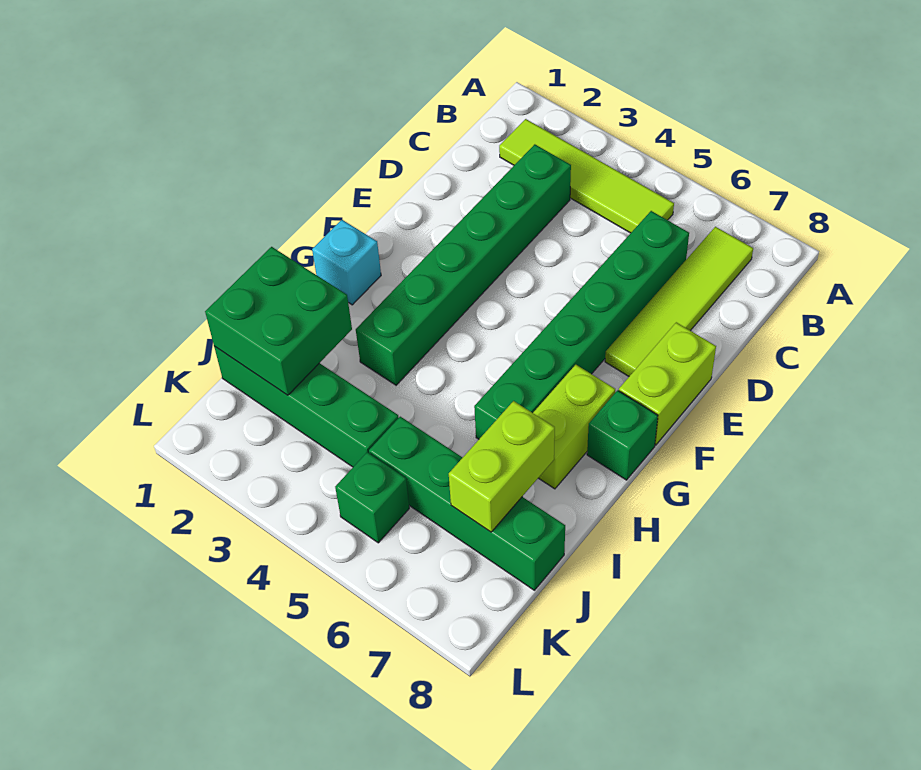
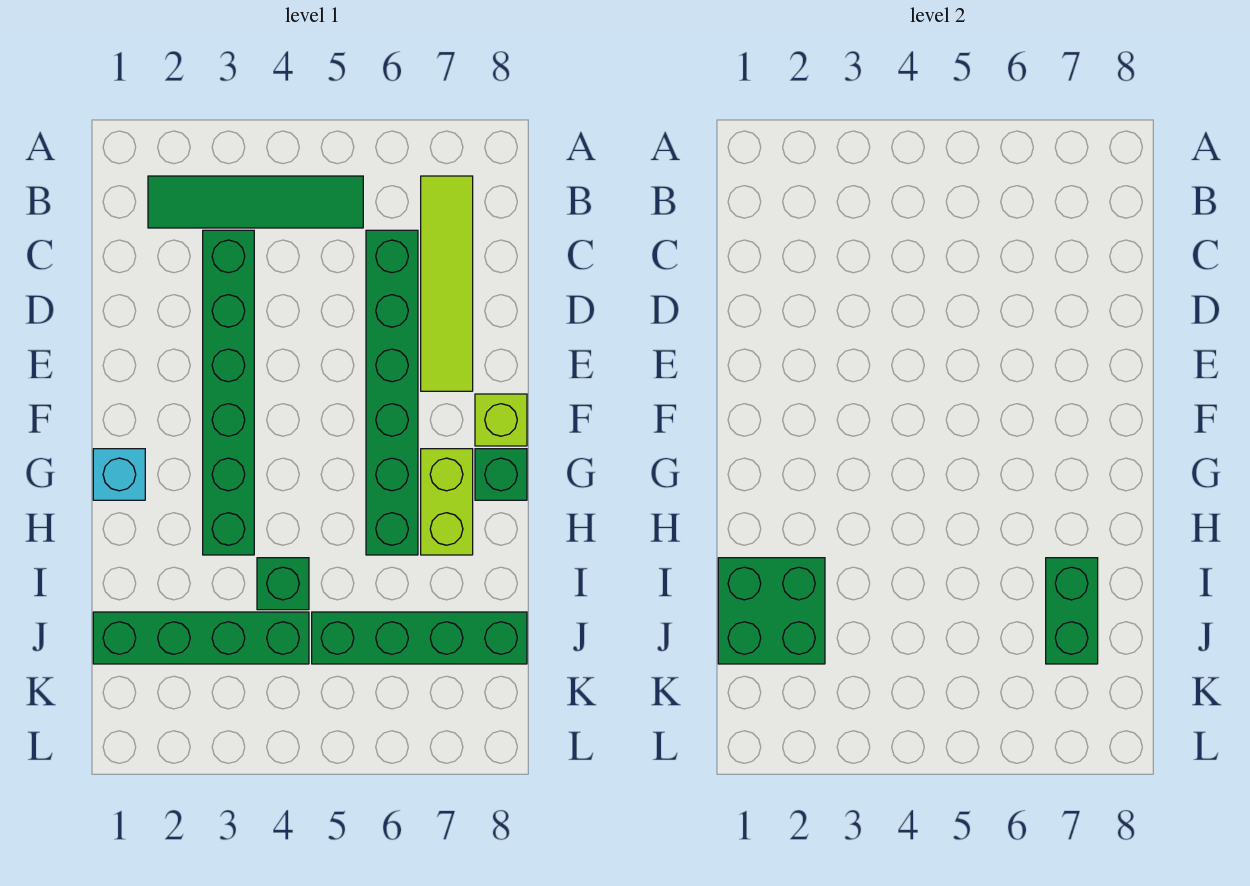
lime 1x4 tile [499,119,674,233] -> green 1x4 tile [148,176,363,228]
lime 1x2 brick [619,322,716,445] -> lime 1x1 brick [475,394,527,446]
lime 1x2 brick [449,401,555,532] -> green 1x2 brick [1046,558,1098,664]
green 1x1 brick [335,452,409,543] -> green 1x1 brick moved to [257,558,309,610]

